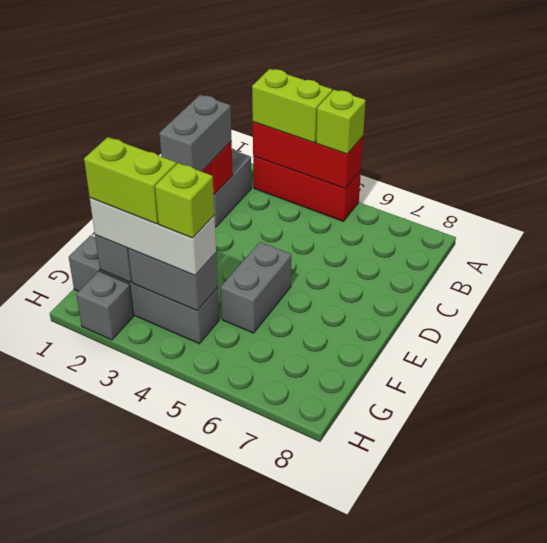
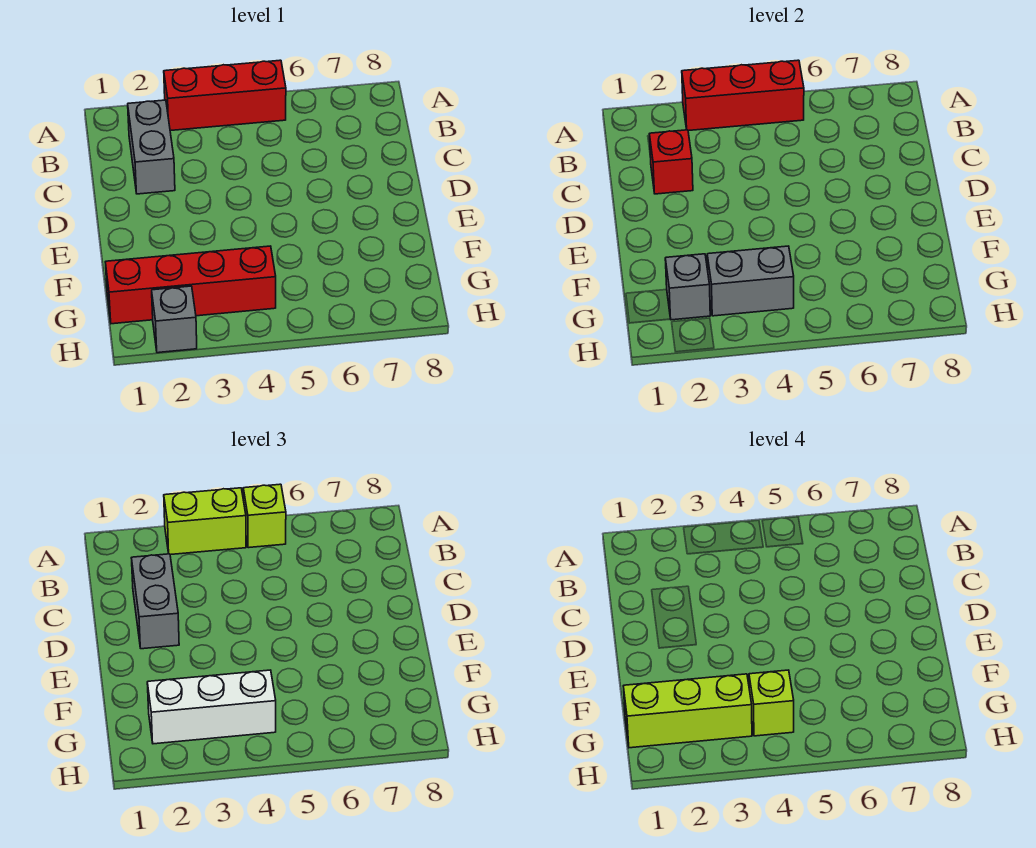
grey 1x2 brick [220,242,291,333] -> none
grey 1x4 brick [69,235,219,344] -> red 1x4 brick [105,246,276,324]
lime 1x2 brick [84,137,176,224] -> lime 1x3 brick [623,674,752,748]

